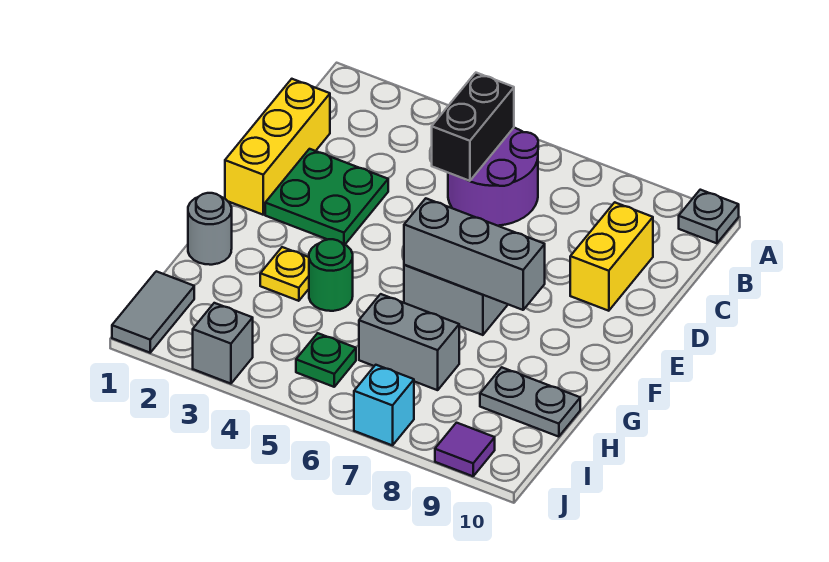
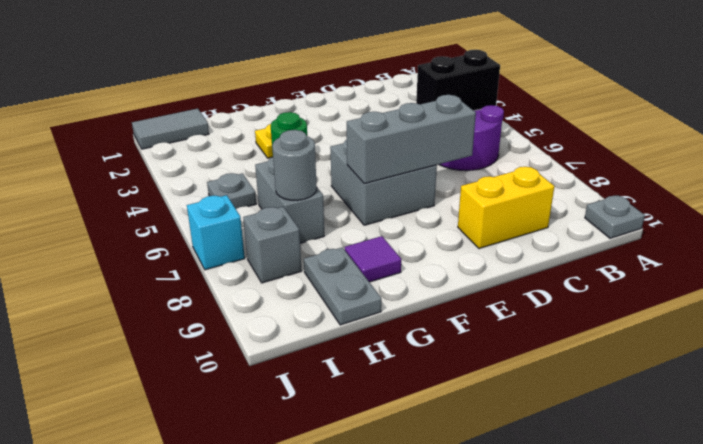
yellow 1x3 brick [225,79,330,215] -> none
green 2x2 plate [265,149,388,244] -> none
grey 1x3 brick [404,198,545,310] -> grey 1x3 brick turned to [347,95,476,184]
grey 1x1 round brick [188,193,232,265] -> grey 1x1 round brick moved to [272,130,317,200]
green 1x1 plate [296,333,356,387] -> grey 1x1 plate [207,173,256,209]
grey 1x1 brick [193,303,253,384] -> grey 1x1 brick moved to [243,207,301,283]
purple 1x1 tile [435,423,495,476] -> purple 1x1 tile moved to [344,236,401,282]

